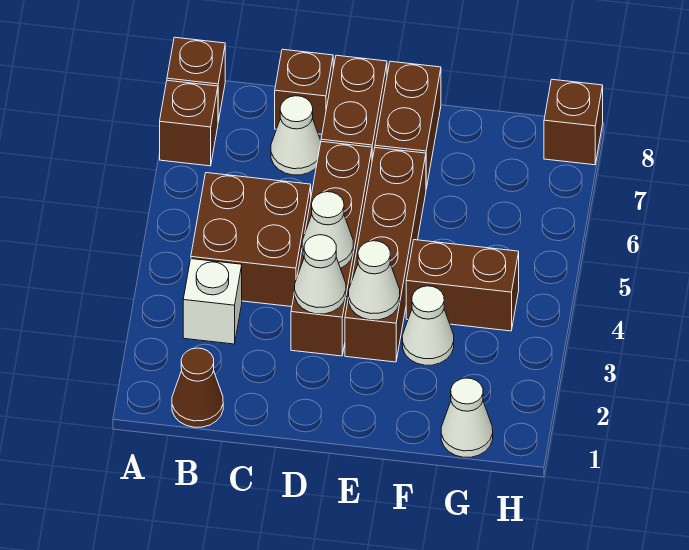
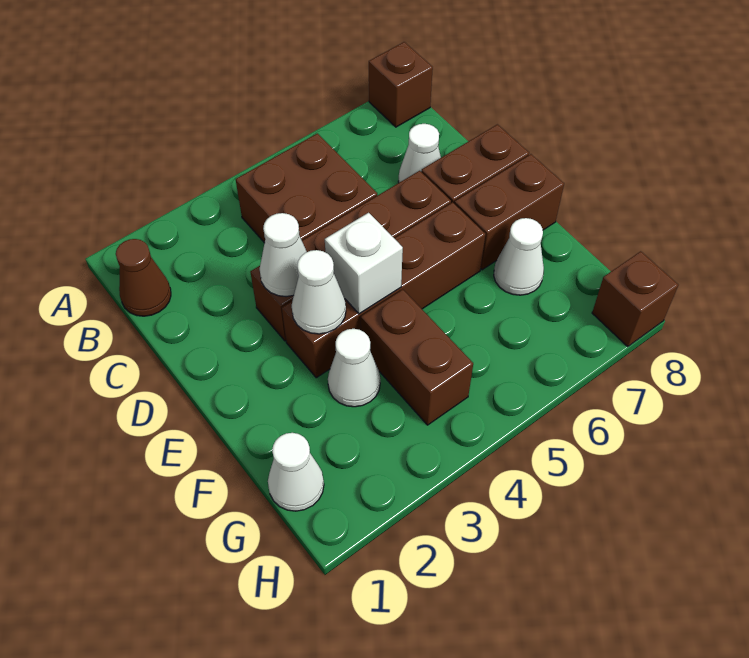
brown 1x1 brick [160,80,218,166] -> none
white 1x1 brick [183,259,242,344] -> white 1x1 brick moved to [325,213,403,314]
brown 1x1 brick [275,49,333,134] -> none
white 1x1 cone [302,192,353,268] -> white 1x1 cone moved to [494,218,544,295]

